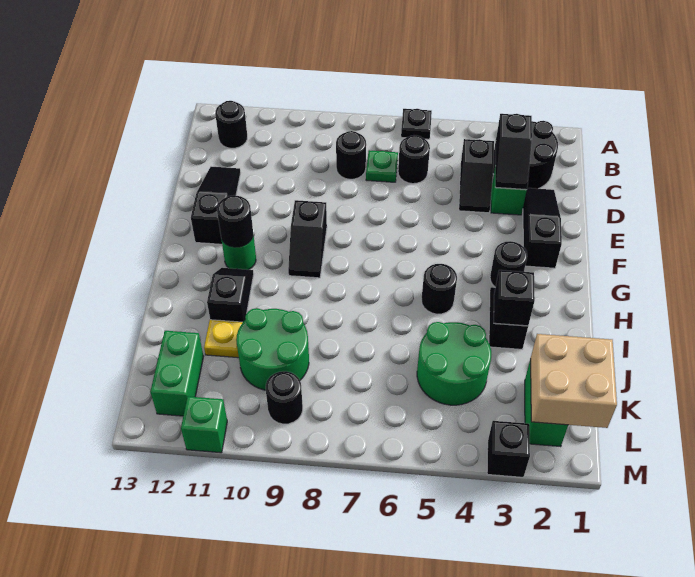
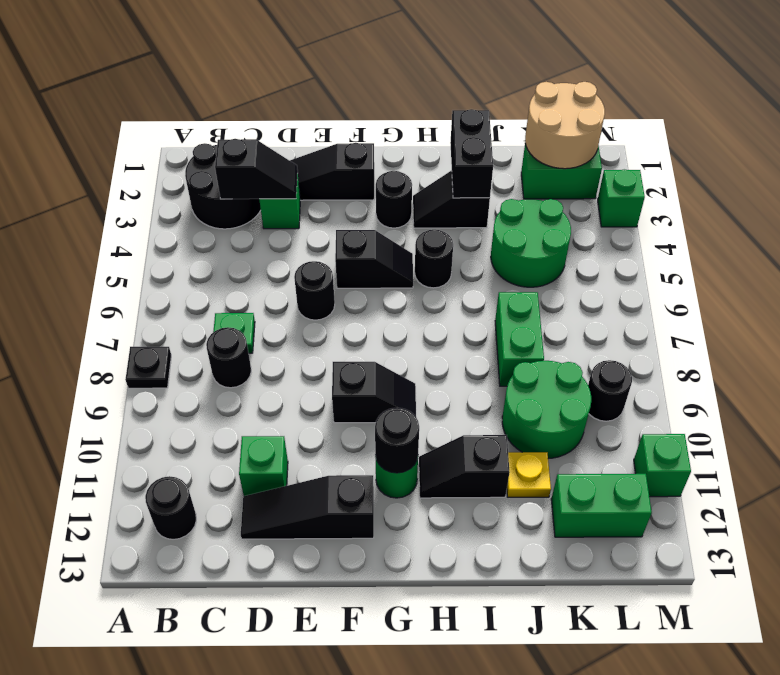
black 1x1 plate [401,109,432,139] -> black 1x1 plate moved to [125,347,171,388]
black 1x2 slope [459,139,494,213] -> black 1x2 slope moved to [335,230,413,288]
black 1x1 round brick [398,135,430,184] -> black 1x1 round brick moved to [294,261,335,320]
none -> green 1x1 brick [239,436,288,496]
black 1x1 brick [494,270,535,326] -> black 1x2 brick [450,109,493,198]
none -> green 1x2 brick [495,292,544,386]
tan 2x2 brick [531,334,617,428] -> tan 2x2 round brick [525,82,605,169]
black 1x1 brick [487,421,530,477] -> green 1x1 brick [598,170,645,227]

